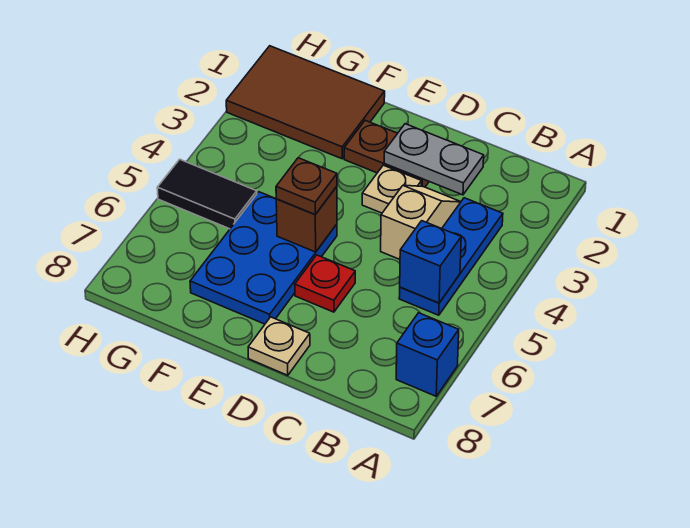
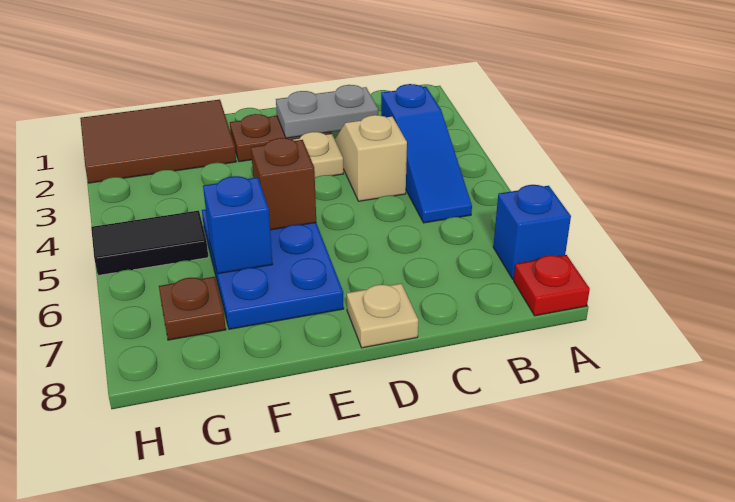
blue 1x3 plate [399,198,503,315] -> blue 1x3 slope [381,84,472,223]
blue 1x1 brick [400,221,461,303] -> blue 1x1 brick moved to [203,176,273,274]
red 1x1 plate [295,255,355,312] -> red 1x1 plate moved to [514,255,590,316]
brown 1x1 plate [276,158,337,214] -> brown 1x1 plate moved to [159,277,226,340]

